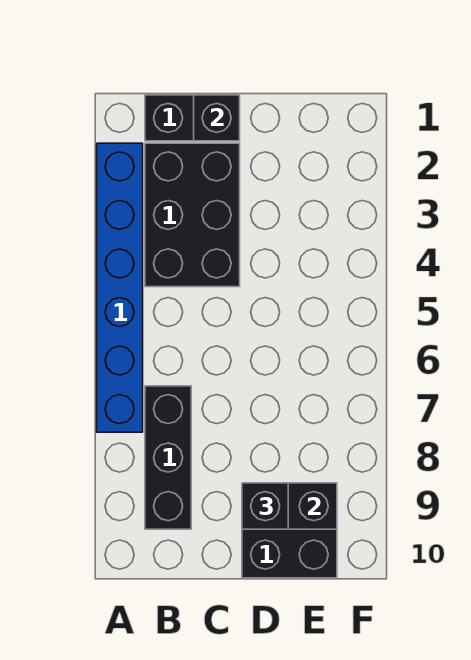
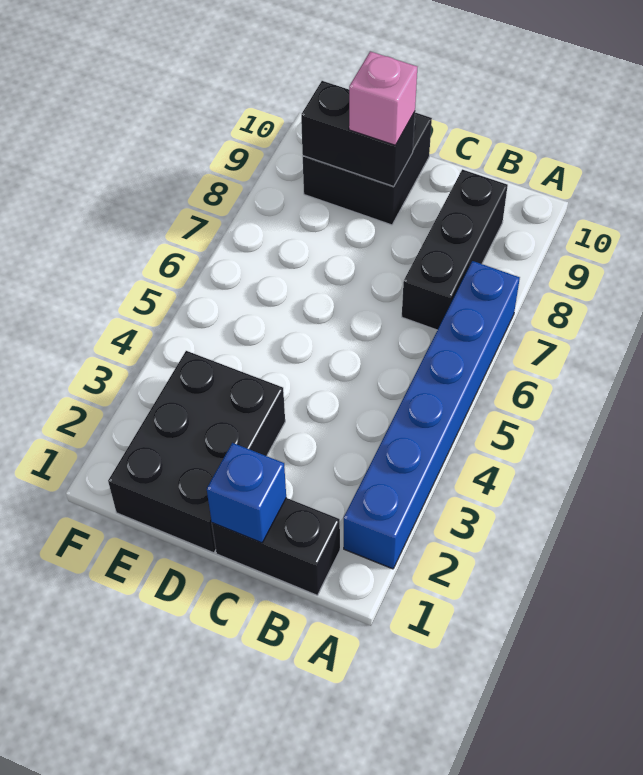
black 2x3 brick [145,143,240,287] -> black 2x3 brick moved to [108,351,285,553]
black 1x1 brick [194,95,240,141] -> blue 1x1 brick [207,443,286,543]
black 1x1 brick [242,483,288,529] -> pink 1x1 brick [349,51,417,145]

